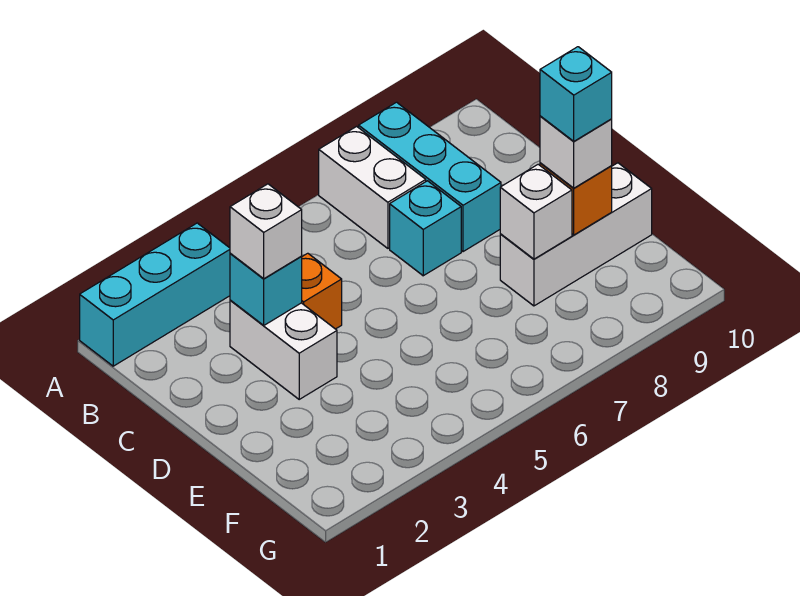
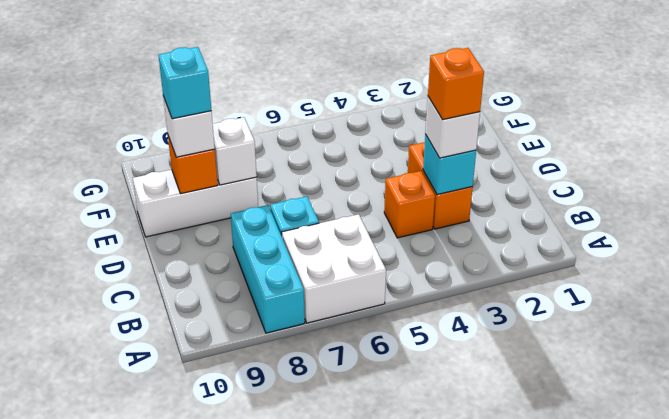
cyan 1x3 brick [80,223,230,366] -> none
white 1x2 brick [319,126,426,248] -> white 2x2 brick [282,214,386,323]
white 1x2 brick [230,300,337,399] -> orange 1x2 brick [408,142,473,229]
none -> orange 1x1 brick [428,48,484,120]

